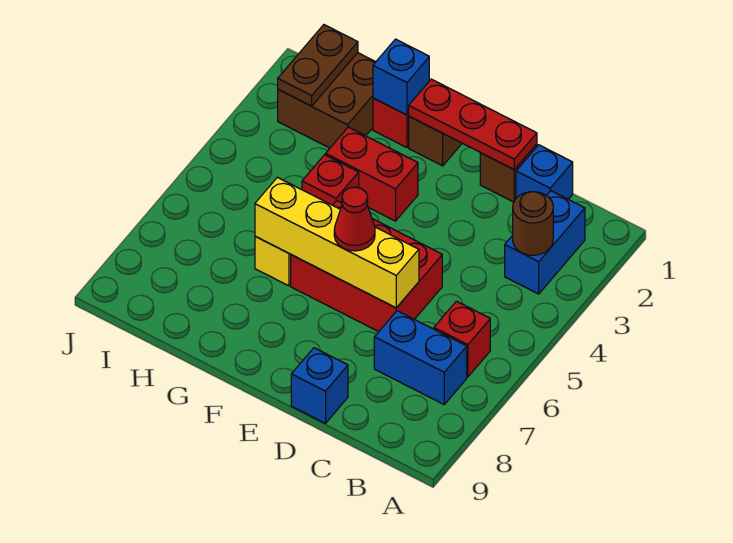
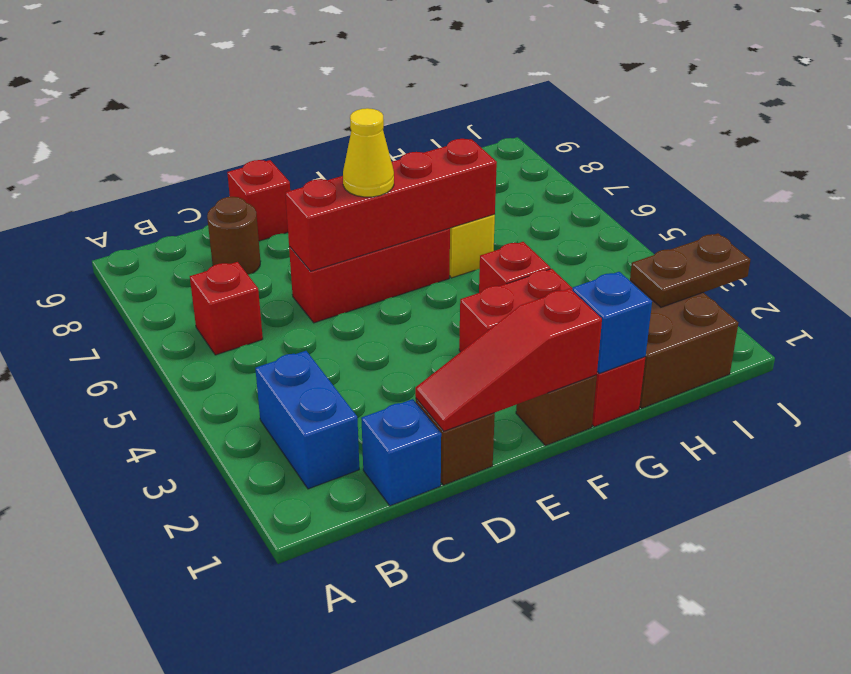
brown 1x1 round brick [513,192,553,255] -> brown 1x1 round brick moved to [207,197,261,275]
blue 1x2 brick [374,311,467,404] -> none
red 1x3 plate [408,79,537,170] -> red 1x3 slope [415,288,602,431]
red 2x3 brick [291,201,442,332] -> red 1x3 brick [289,228,450,323]
yellow 1x4 brick [255,177,419,308] -> red 1x4 brick [285,139,497,271]
blue 1x1 brick [291,348,348,423] -> red 1x1 brick [227,160,290,241]
red 1x1 cone [334,187,375,251] -> yellow 1x1 cone [343,108,394,197]
brown 1x2 plate [278,25,358,106] -> brown 1x2 plate turned to [630,233,751,307]

